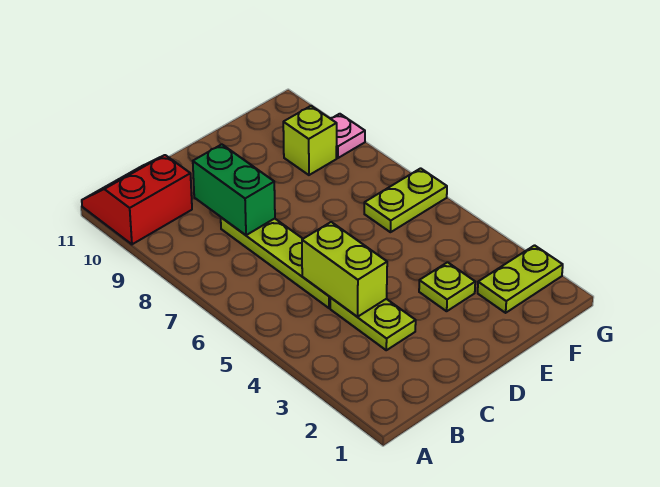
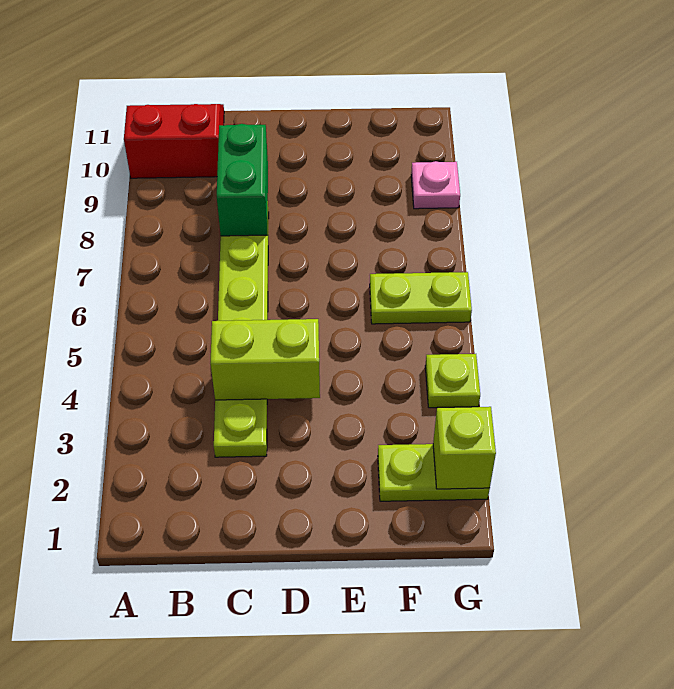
lime 1x2 brick [302,222,387,317] -> lime 1x2 brick turned to [210,319,320,400]
lime 1x1 plate [419,262,475,311] -> lime 1x1 plate moved to [425,354,480,408]
lime 1x1 brick [283,106,337,175] -> lime 1x1 brick moved to [433,407,496,489]

